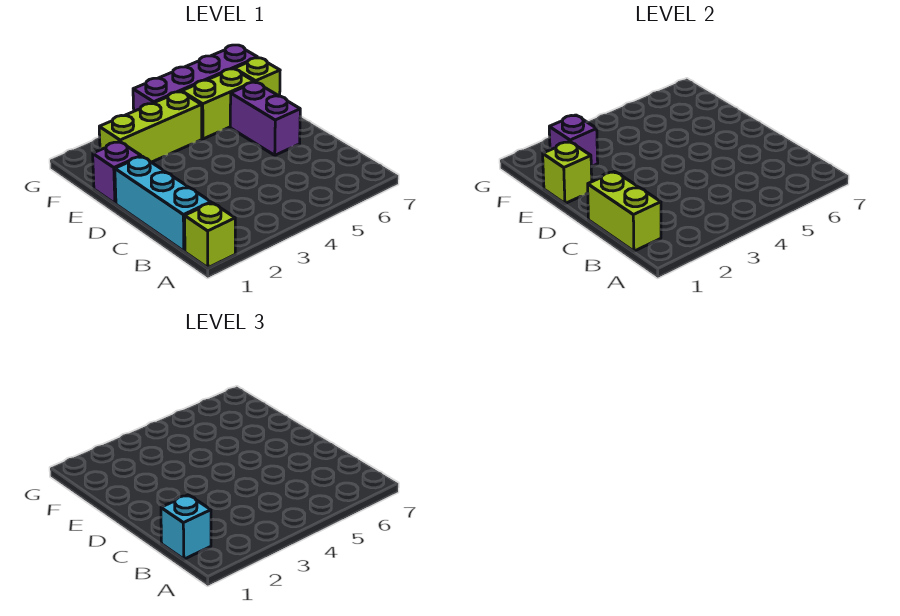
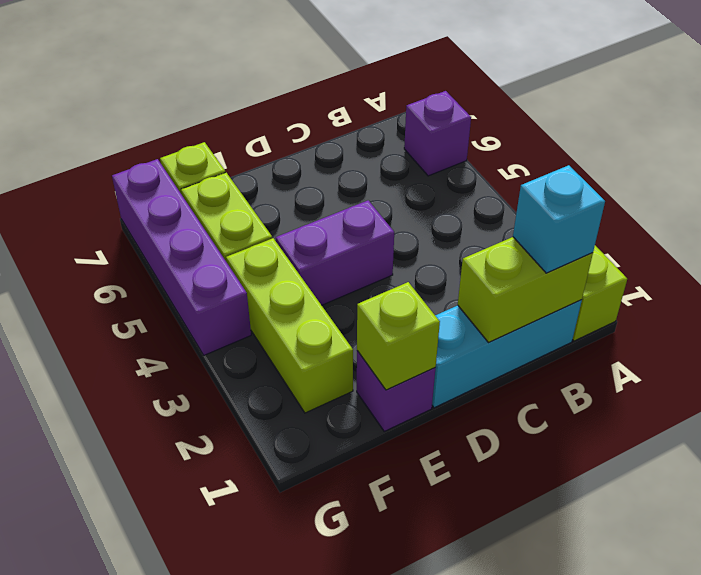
purple 1x2 brick [230,82,300,155] -> purple 1x2 brick moved to [276,200,394,305]
purple 1x1 brick [549,115,598,167] -> purple 1x1 brick moved to [404,91,471,176]

